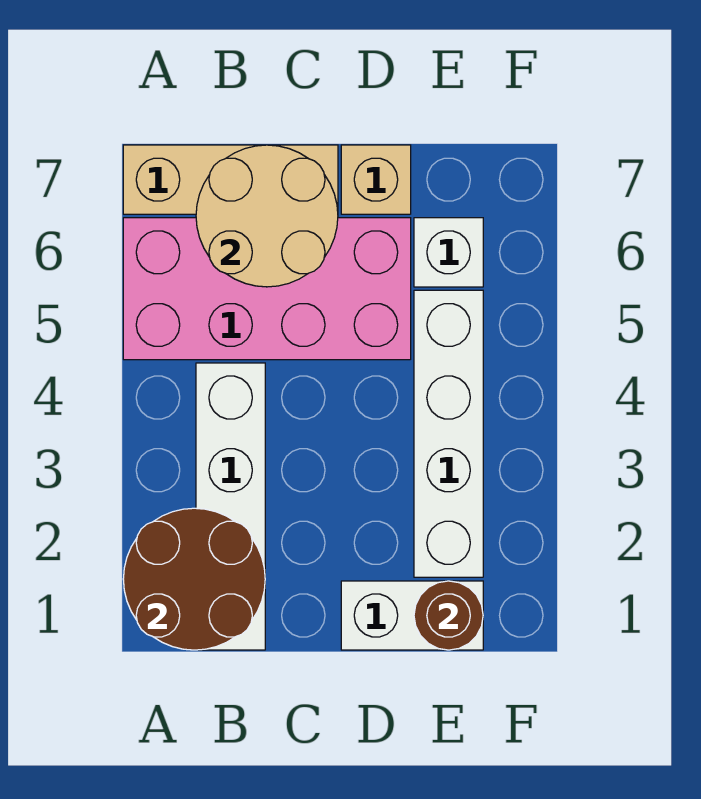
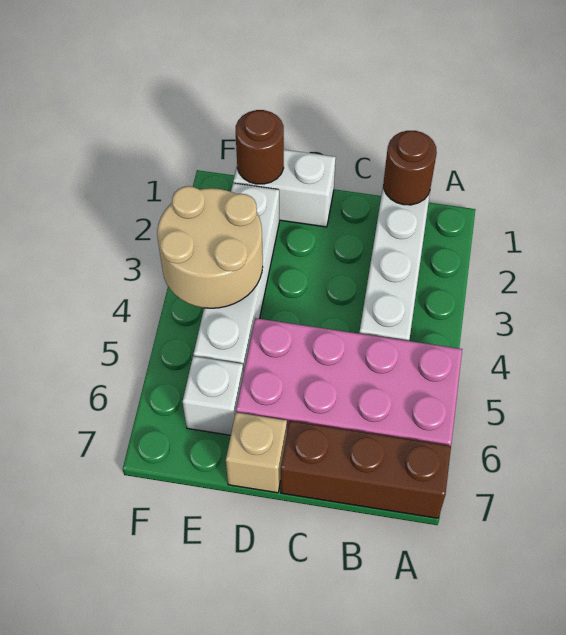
brown 2x2 round brick [123,508,265,650] -> brown 1x1 round brick [384,131,437,205]
tan 1x3 brick [123,145,338,214] -> brown 1x3 brick [281,421,451,518]
tan 2x2 round brick [196,145,338,287] -> tan 2x2 round brick moved to [157,186,263,308]

